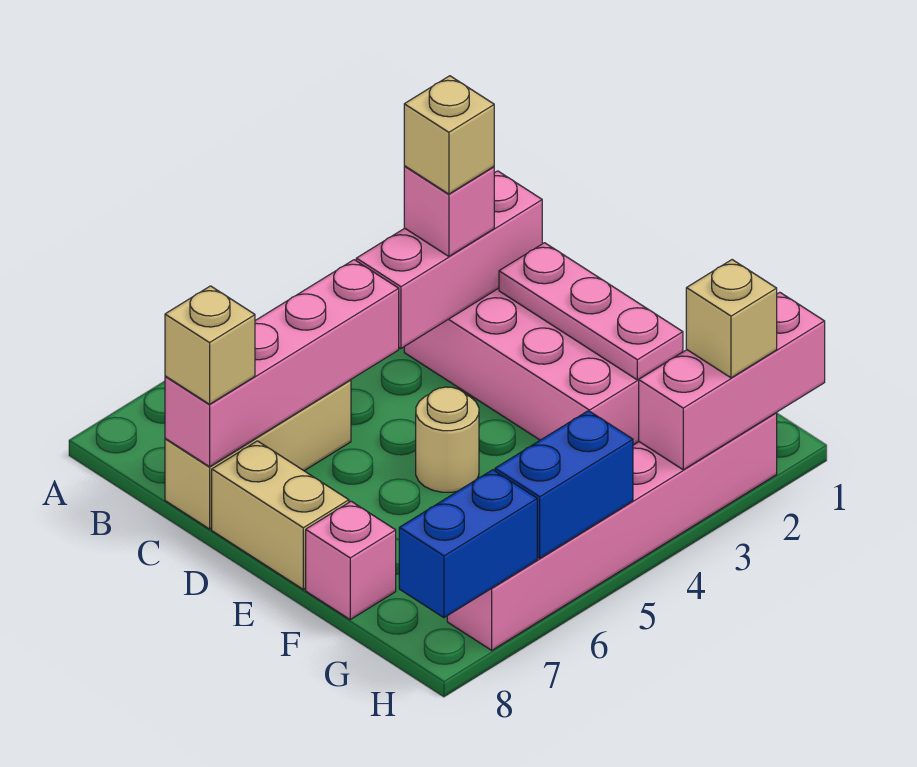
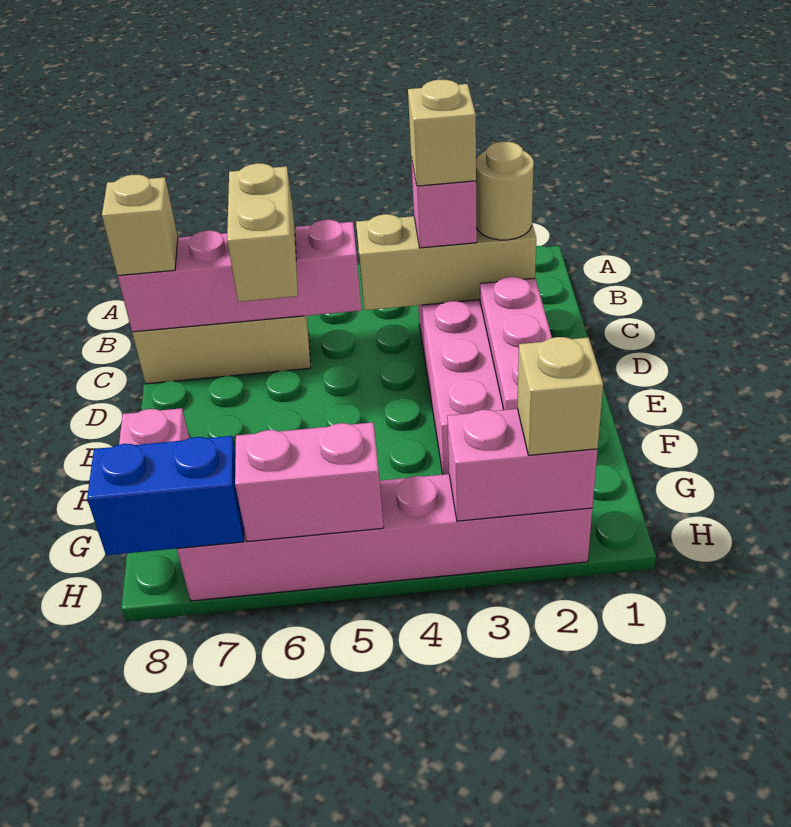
pink 1x3 brick [356,171,542,348] -> tan 1x3 brick [356,214,536,310]
tan 1x2 brick [212,441,349,589] -> tan 1x2 brick moved to [227,163,298,302]
tan 1x1 round brick [416,387,479,492] -> tan 1x1 round brick moved to [476,142,534,240]
pink 1x3 brick [639,292,825,470] -> pink 1x2 brick [447,409,598,521]
blue 1x2 brick [495,411,633,558] -> pink 1x2 brick [235,422,384,542]

